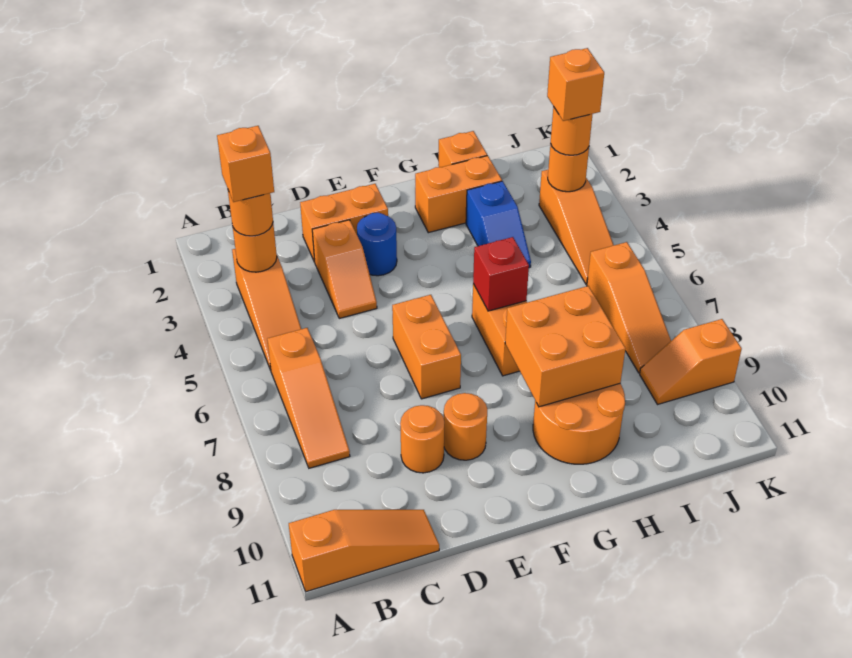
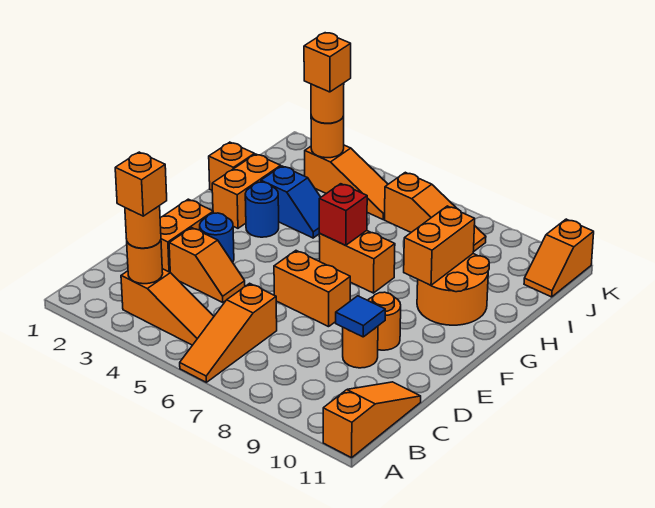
orange 1x3 slope [267,328,350,468] -> orange 1x3 slope turned to [180,283,277,382]
none -> blue 1x1 tile [336,296,385,337]
none -> blue 1x1 round brick [245,182,279,237]
orange 2x2 brick [505,286,626,407] -> orange 1x2 brick [404,206,475,285]
orange 1x2 slope [640,319,742,404] -> orange 1x2 slope moved to [524,219,594,297]

